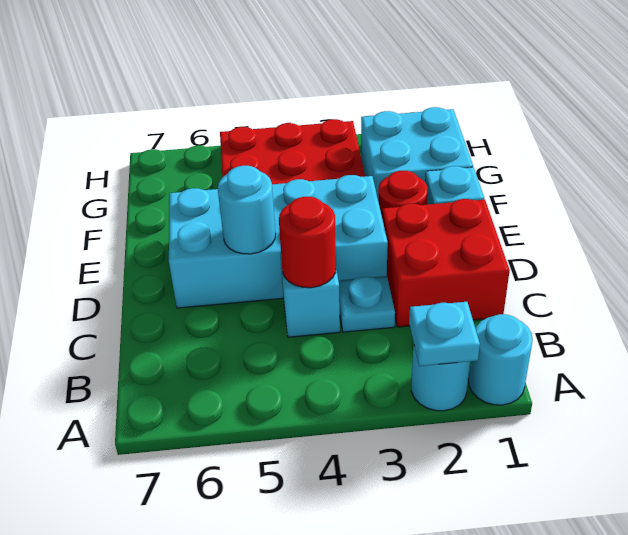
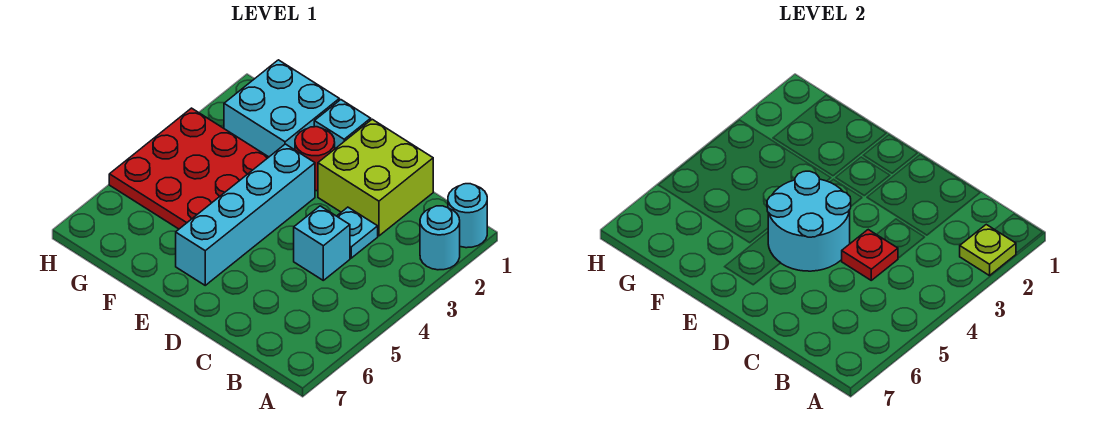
cyan 1x1 plate [409,302,480,366] -> lime 1x1 plate [960,225,1016,276]
red 2x2 brick [382,199,510,327] -> lime 2x2 brick [318,119,433,236]
red 1x1 round brick [279,197,336,288] -> red 1x1 plate [842,230,898,280]
cyan 2x4 brick [169,175,388,308] -> cyan 1x4 brick [176,144,315,285]
cyan 1x1 round brick [218,166,276,254] -> cyan 2x2 round brick [767,171,851,271]

